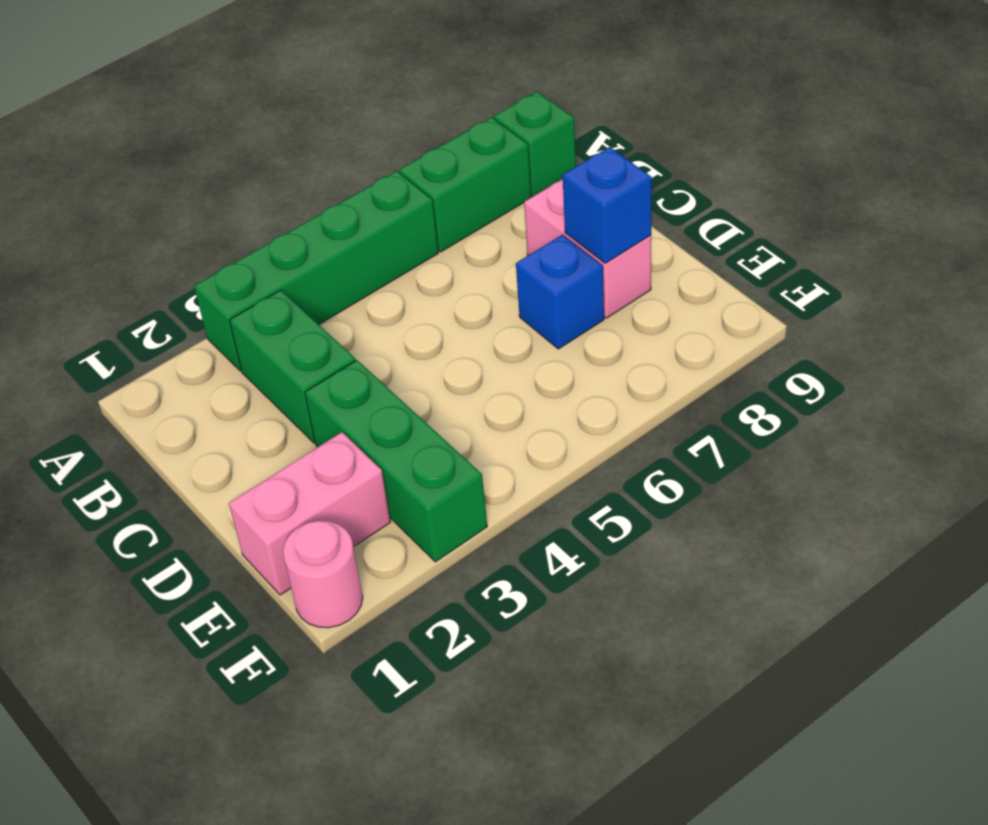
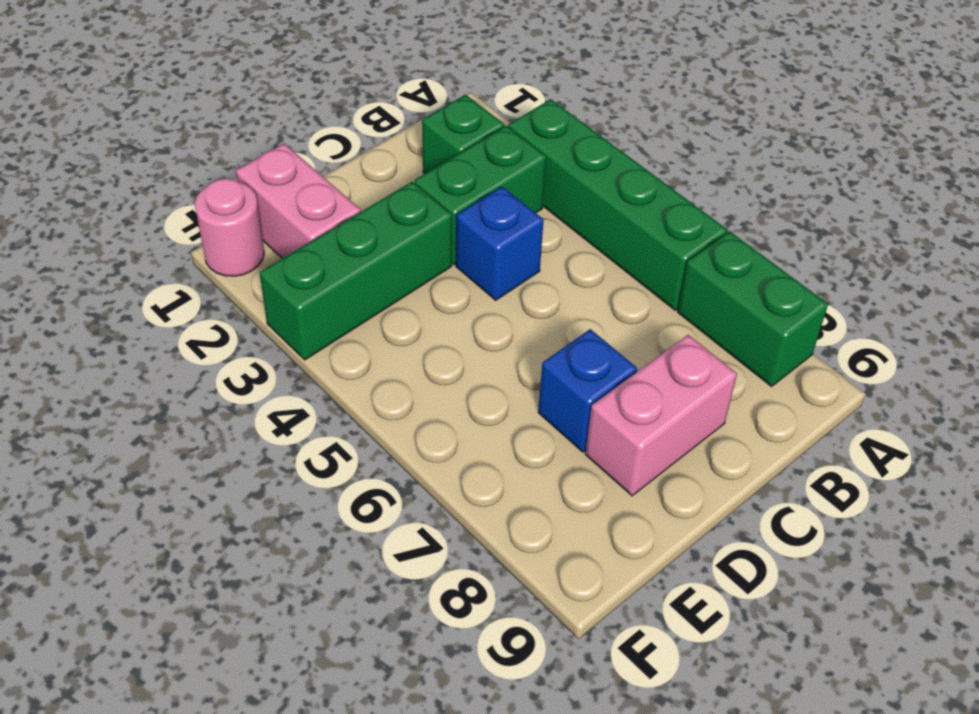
green 1x1 brick [494,91,576,196] -> green 1x1 brick moved to [422,95,504,174]
blue 1x1 brick [563,147,652,263] -> blue 1x1 brick moved to [456,187,544,300]

